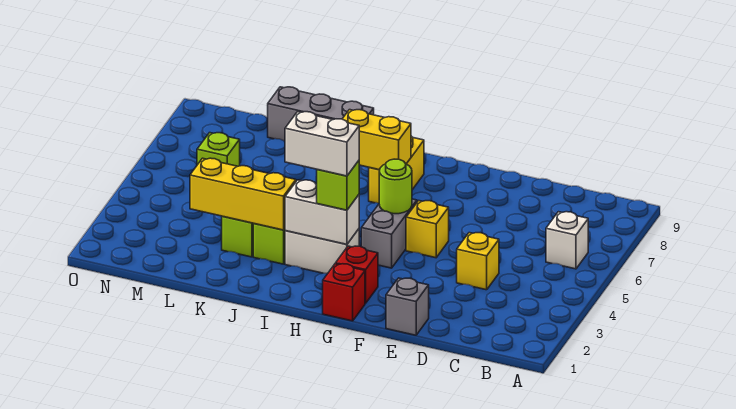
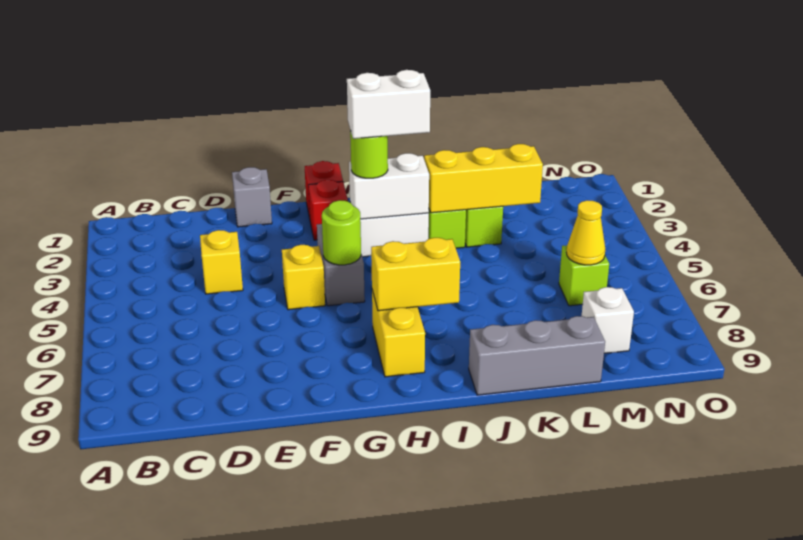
white 1x1 brick [546,212,588,269] -> white 1x1 brick moved to [582,287,634,354]
lime 1x1 brick [316,161,359,210] -> lime 1x1 round brick [350,131,388,178]
none -> yellow 1x1 cone [567,200,605,265]

